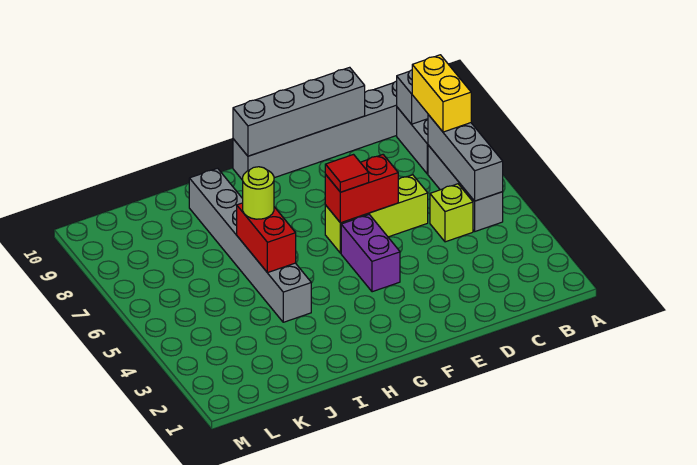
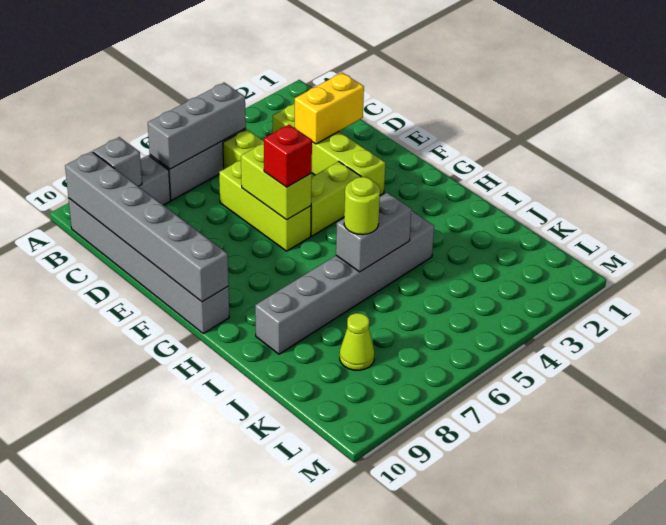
yellow 1x2 brick [412,55,471,132] -> yellow 1x2 brick moved to [295,73,364,144]
none -> lime 1x4 brick [273,103,385,195]
grey 1x4 brick [233,67,365,156] -> grey 1x6 brick [65,152,229,302]
red 1x2 brick [325,155,398,223] -> lime 1x2 brick [241,143,312,220]
purple 1x2 brick [341,215,400,292] -> lime 1x2 brick [311,162,361,236]
red 1x1 tile [325,155,369,192] -> red 1x1 brick [264,125,312,187]
red 1x2 brick [237,203,296,273] -> grey 1x2 brick [336,193,411,272]
none -> lime 1x1 cone [340,313,375,370]

